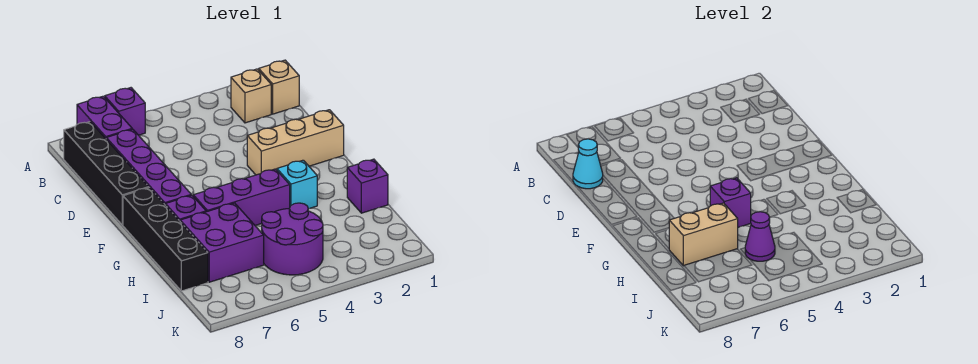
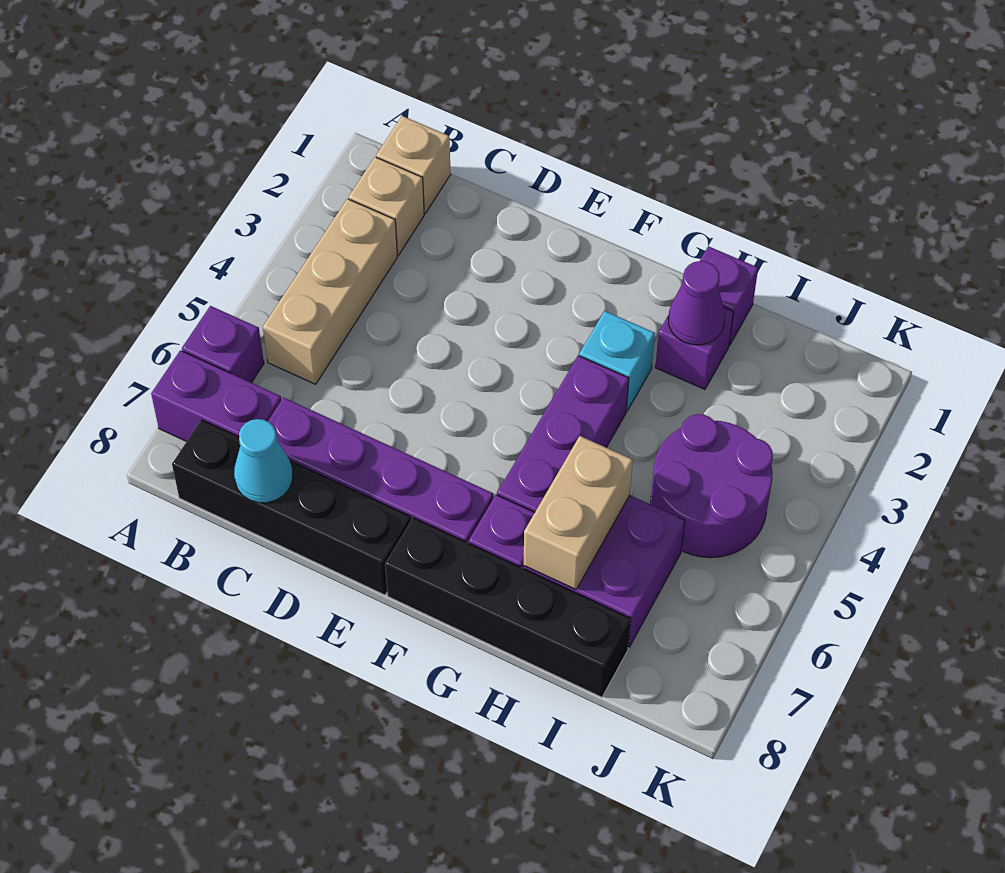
tan 1x3 brick [247,110,344,175] -> tan 1x3 brick moved to [263,199,398,384]
purple 1x1 brick [710,178,751,227] -> purple 1x1 brick moved to [655,307,733,389]
purple 1x1 cone [745,212,775,261] -> purple 1x1 cone moved to [668,261,725,345]

